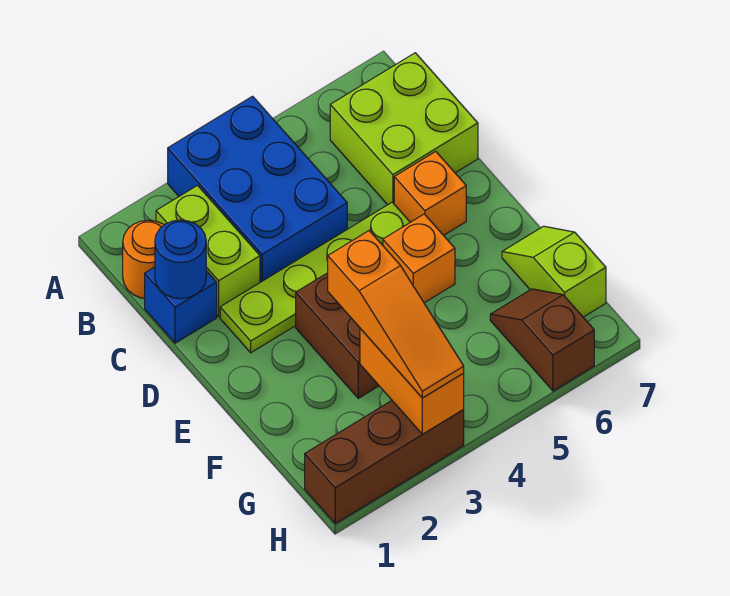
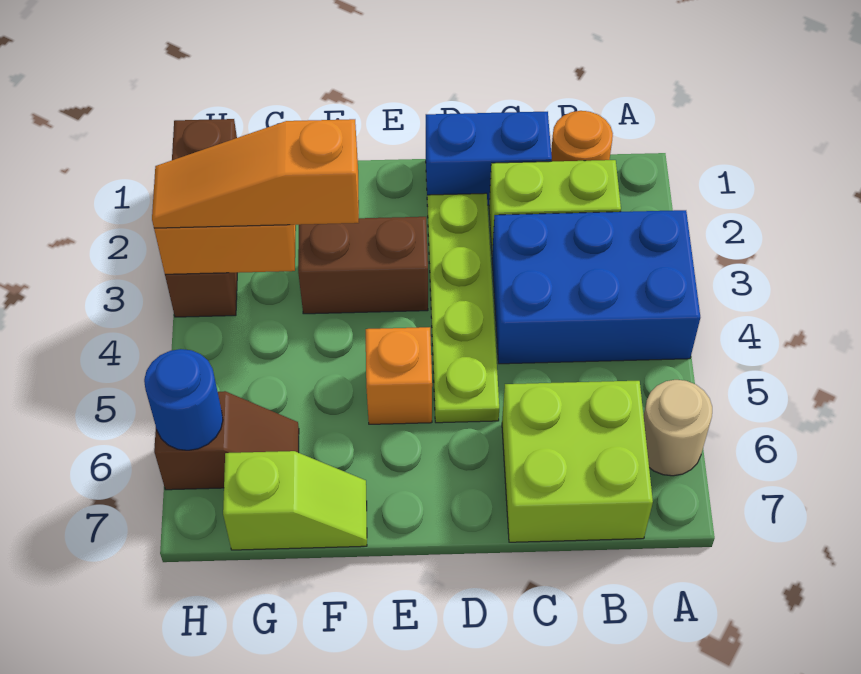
none -> tan 1x1 round brick [643,380,712,476]
blue 1x1 brick [145,267,217,343] -> blue 1x2 brick [426,112,552,206]
blue 1x1 round brick [155,220,206,299] -> blue 1x1 round brick moved to [144,349,223,450]
orange 1x1 brick [394,152,466,235] -> none

